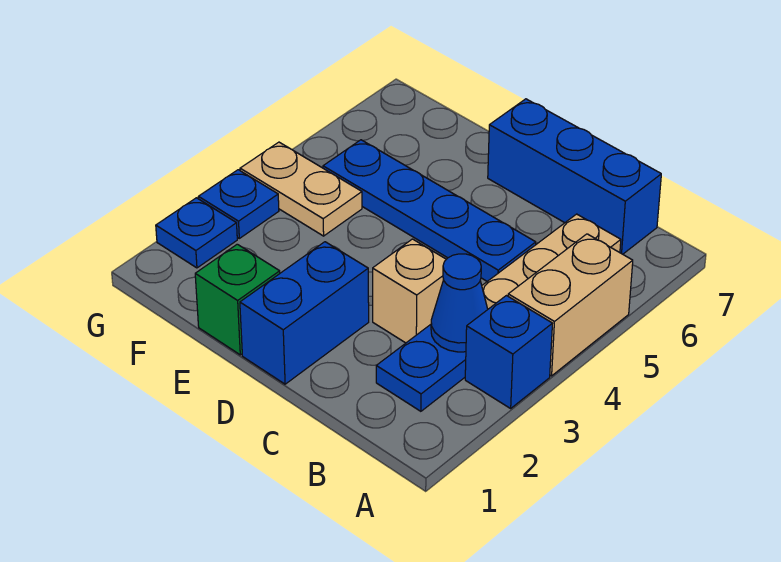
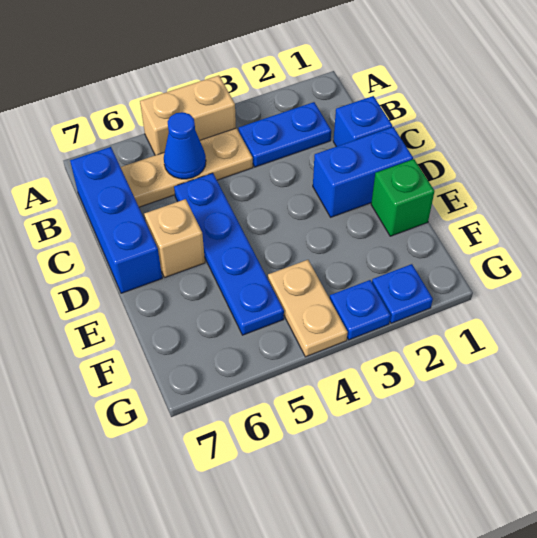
blue 1x1 brick [465,296,553,408] -> blue 1x1 brick moved to [333,96,392,147]
blue 1x1 cone [431,254,488,352] -> blue 1x1 cone moved to [164,112,206,179]
tan 1x1 brick [373,239,446,343] -> tan 1x1 brick moved to [144,199,205,278]

